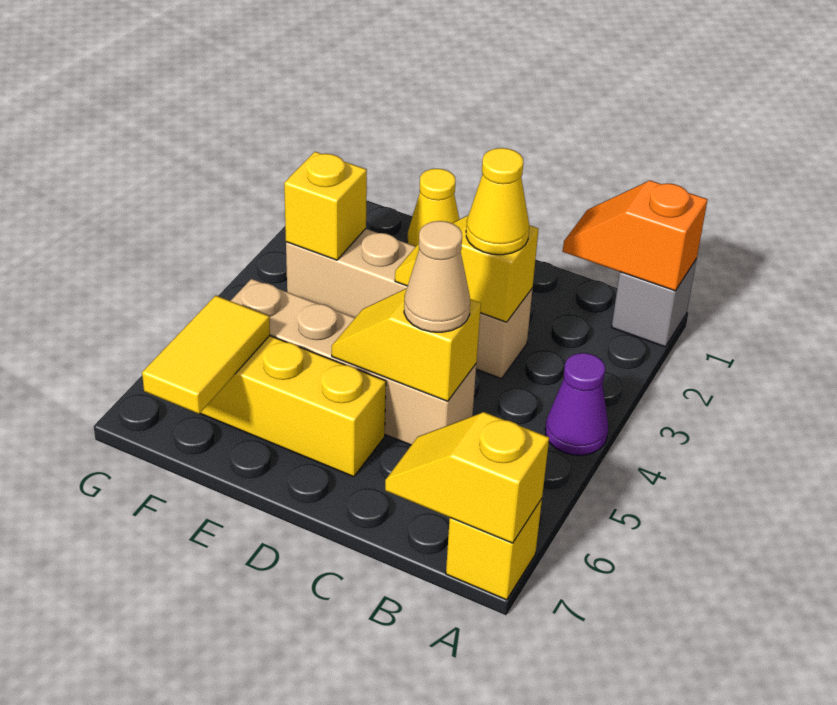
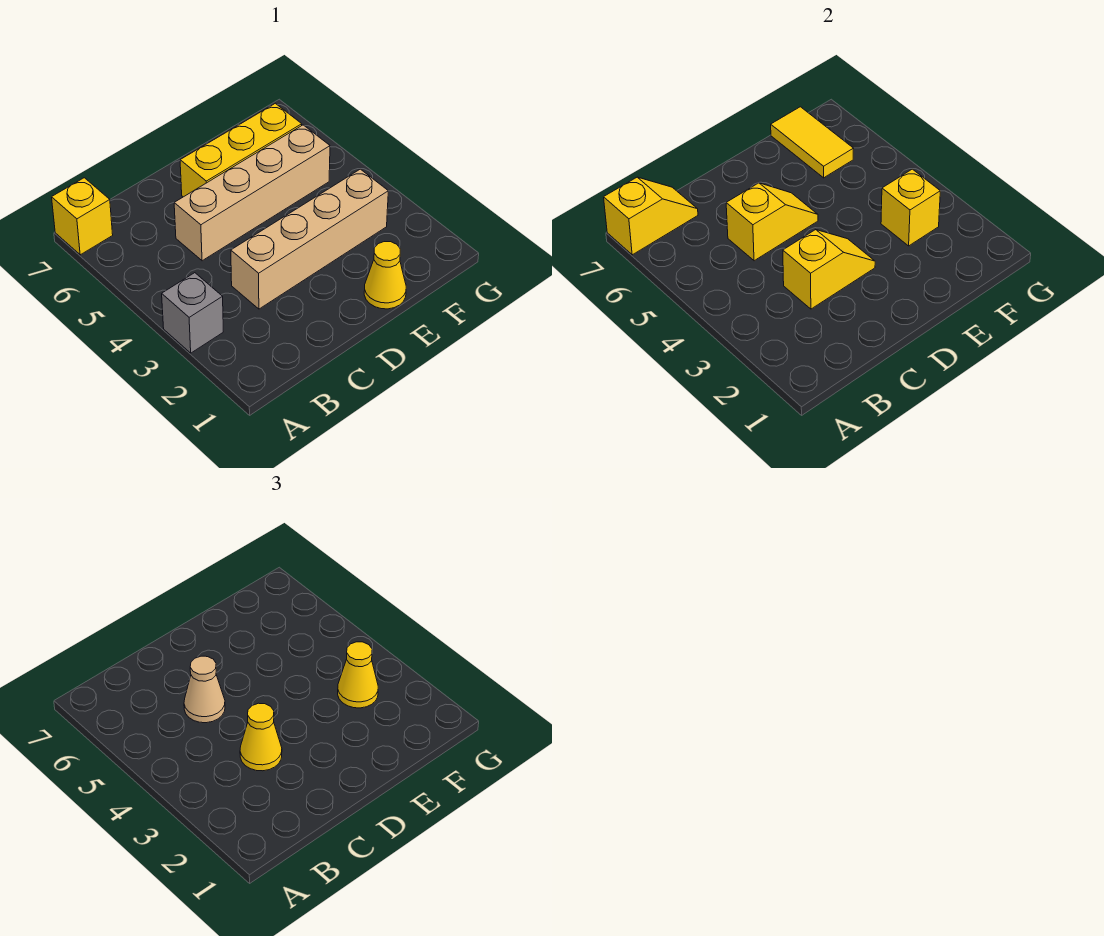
grey 1x1 brick [612,259,697,347] -> grey 1x1 brick moved to [162,273,223,353]
orange 1x2 slope [563,180,708,291] -> none
purple 1x1 cone [545,353,608,455] -> none
none -> yellow 1x1 cone [338,642,378,708]

